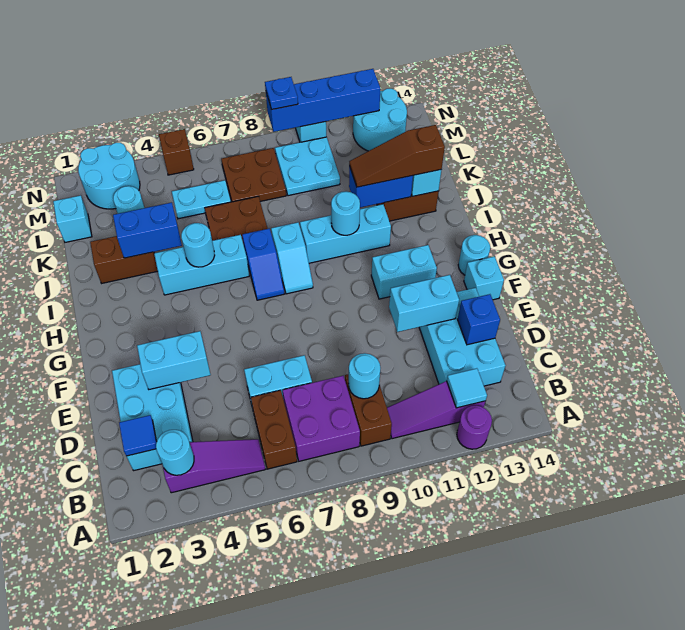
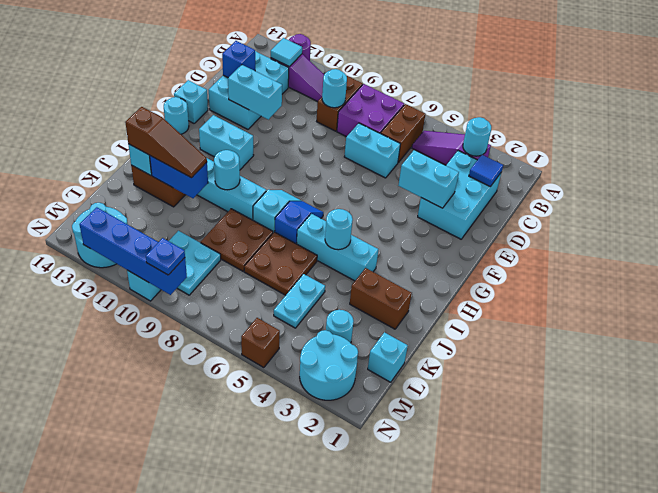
blue 1x2 brick [113,202,182,258] -> none
cyan 1x2 plate [172,180,231,219] -> cyan 1x2 plate turned to [274,274,325,328]
brown 2x2 plate [221,148,286,202] -> brown 2x2 plate moved to [201,209,273,271]

